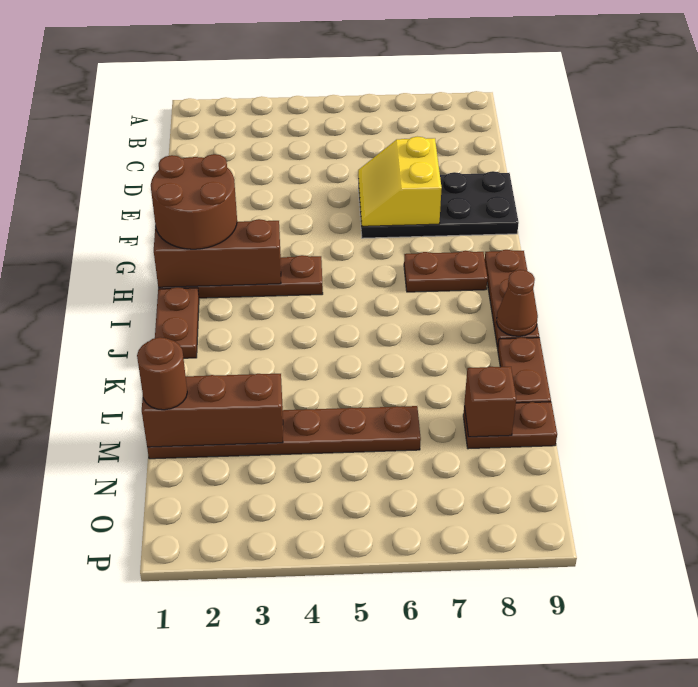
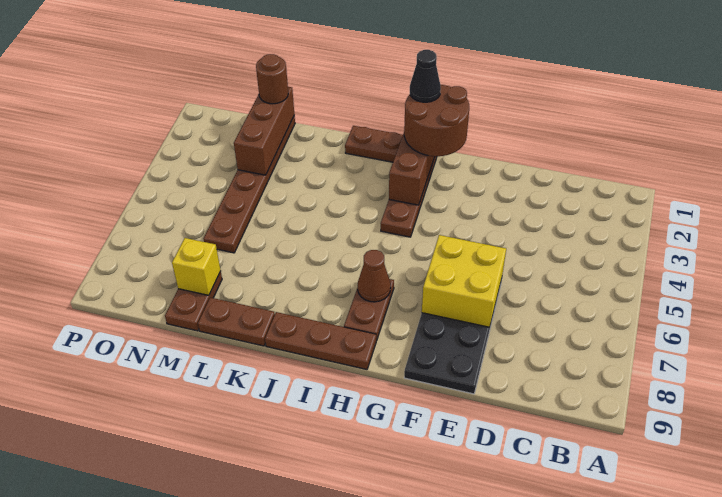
yellow 2x2 slope [358,136,442,226] -> yellow 2x2 brick [422,235,506,327]
none -> black 1x1 cone [410,50,441,102]
brown 1x1 cone [496,270,538,336] -> brown 1x1 cone moved to [358,250,391,302]
brown 1x1 brick [464,366,516,437] -> yellow 1x1 brick [172,238,221,295]

